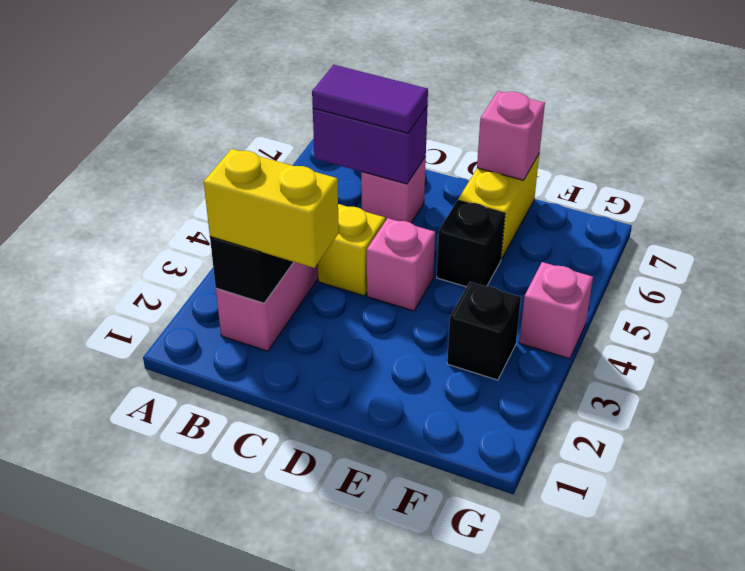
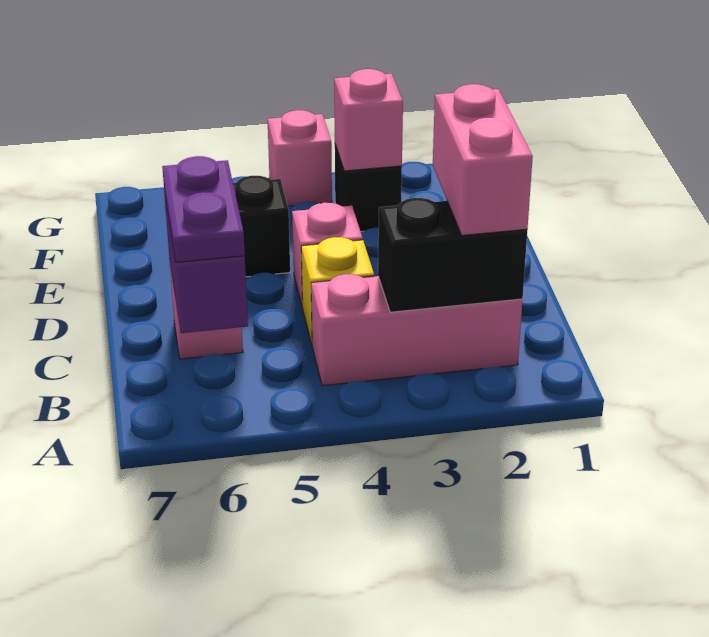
yellow 1x2 brick [204,149,339,268] -> pink 1x2 brick [433,84,533,235]
purple 1x2 tile [312,65,428,133] -> purple 1x2 plate [162,156,245,262]
yellow 1x2 brick [458,154,539,259] -> none
pink 1x1 brick [477,91,545,180] -> pink 1x1 brick moved to [334,69,403,171]

